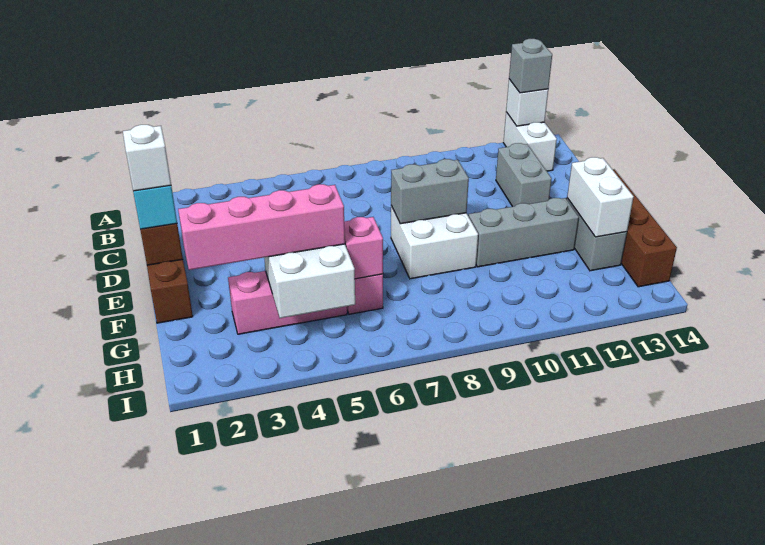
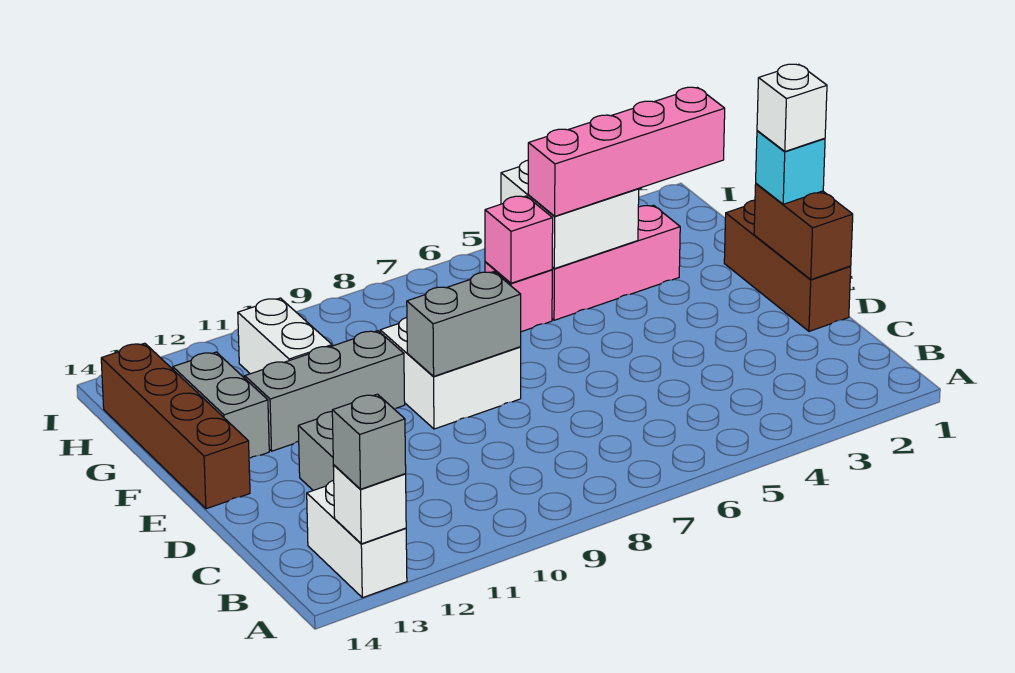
white 1x2 brick [567,157,634,237] -> white 1x2 brick moved to [238,298,332,374]

